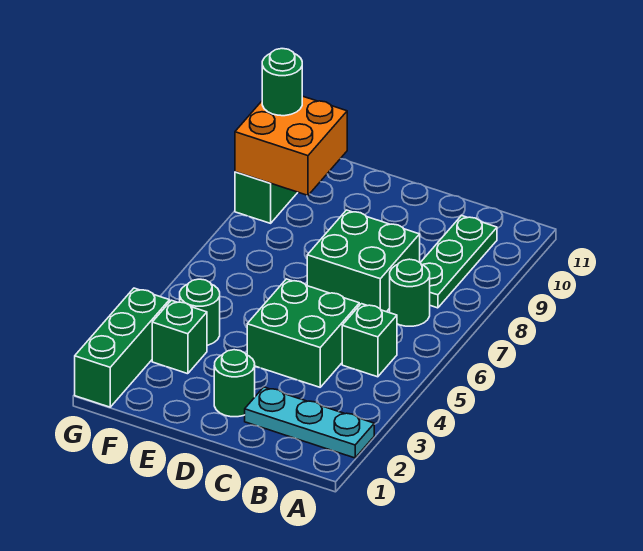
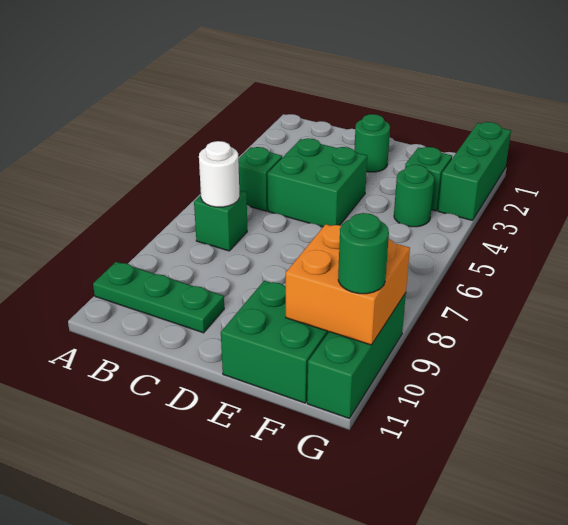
cyan 1x3 plate [245,387,374,458] -> none
green 1x1 round brick [390,259,430,326] -> green 1x1 brick [194,190,247,251]
none -> white 1x1 round brick [199,141,239,207]
green 1x3 plate [420,215,497,308] -> green 1x3 plate turned to [93,262,224,333]
green 2x2 brick [307,210,420,312] -> green 2x2 brick moved to [221,281,329,403]

